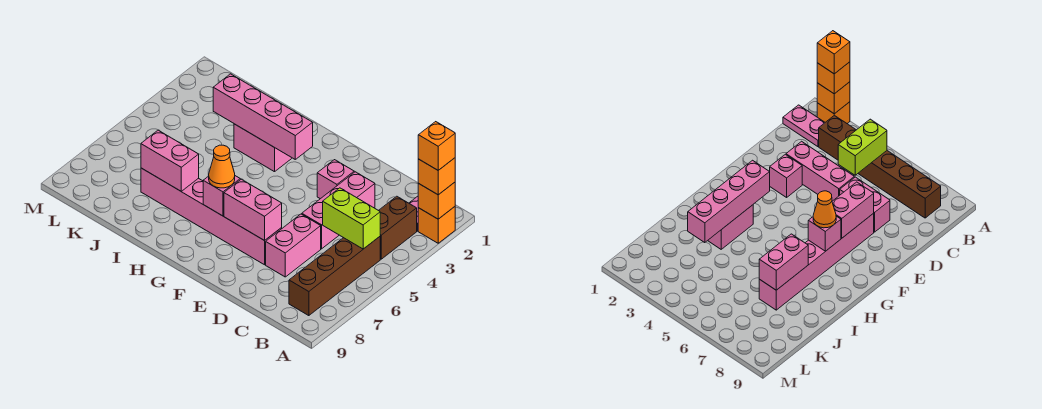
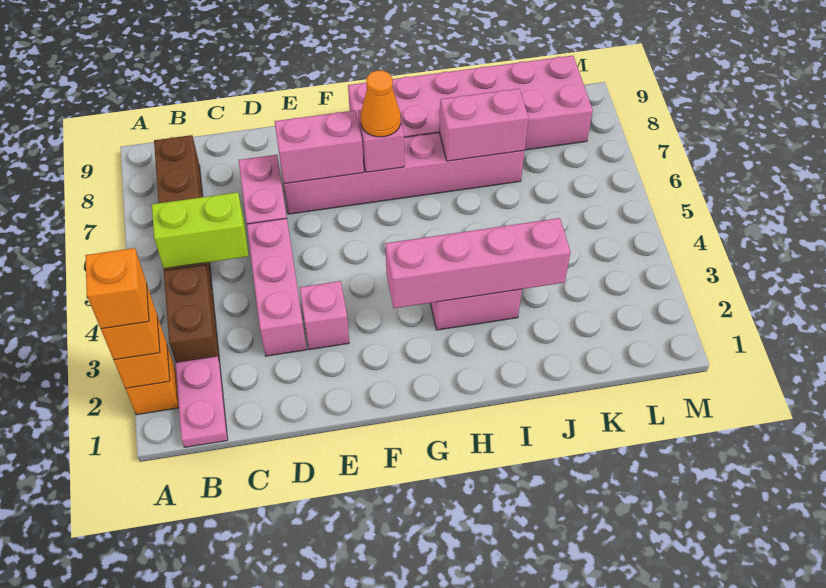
none -> pink 2x6 brick [348,56,593,150]

